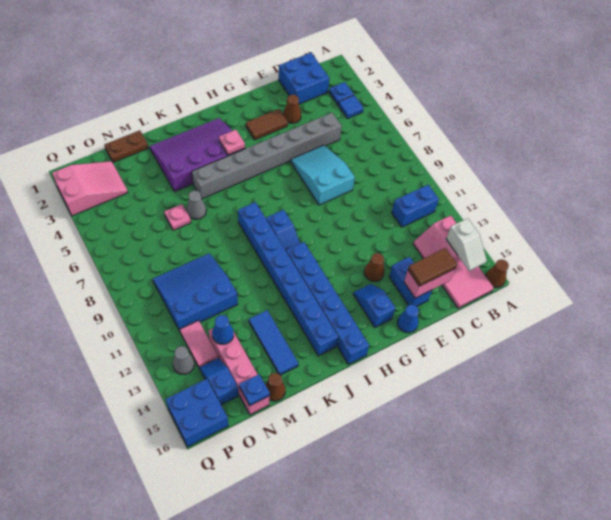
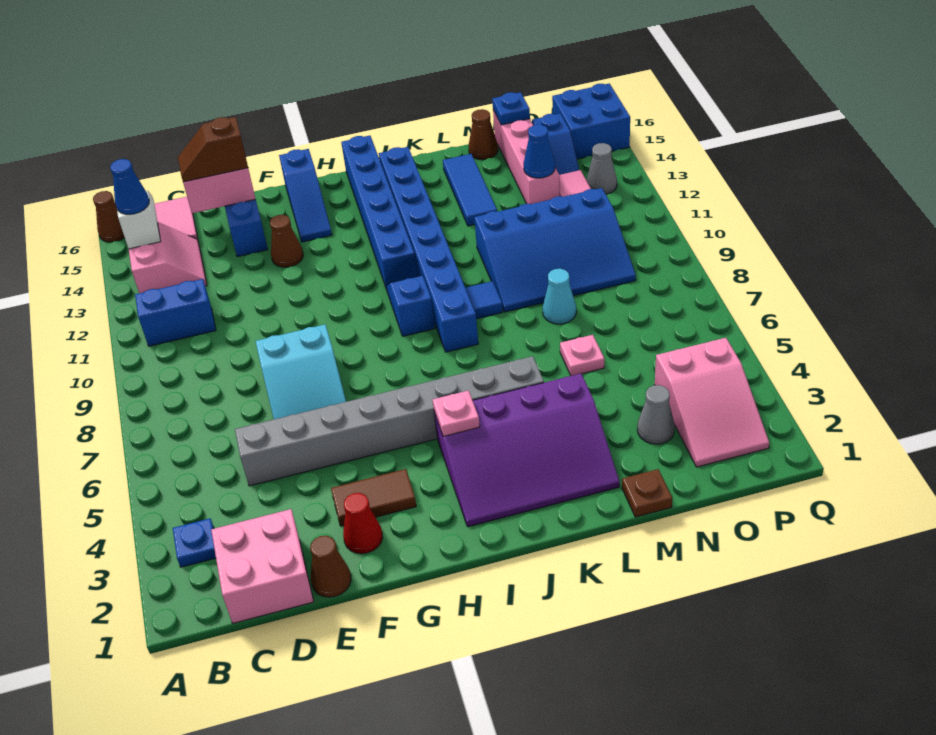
blue 1x1 tile [338,95,363,119] -> blue 1x1 tile moved to [466,281,503,319]
blue 2x2 brick [279,53,329,104] -> pink 2x2 brick [211,509,314,623]
brown 1x2 tile [408,248,457,286] -> brown 1x2 slope [178,117,248,182]
brown 1x1 cone [283,95,301,123] -> brown 1x1 cone moved to [310,536,351,597]
none -> red 1x1 cone [343,493,383,554]
blue 1x1 cone [397,305,419,333] -> blue 1x1 cone moved to [110,159,149,214]
blue 1x2 slope [353,284,395,327] -> blue 1x3 slope [279,149,332,242]
grey 1x1 cone [187,191,206,219] -> grey 1x1 cone moved to [637,385,675,444]
brown 1x2 plate [105,130,148,162] -> brown 1x1 plate [622,469,672,517]
none -> cyan 1x1 cone [543,269,576,324]
blue 3x3 slope [153,253,238,331] -> blue 3x4 slope [474,188,636,312]
pink 2x3 slope [52,161,128,216] -> pink 2x3 slope turned to [655,338,769,467]

